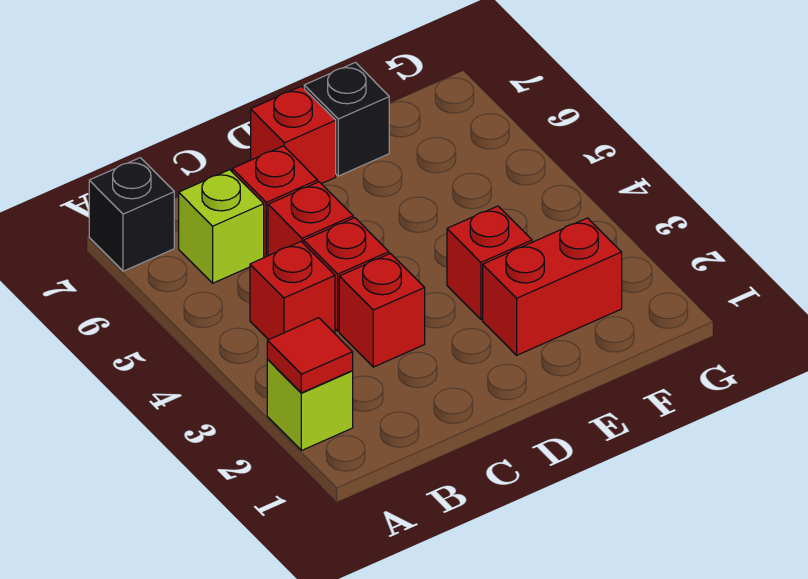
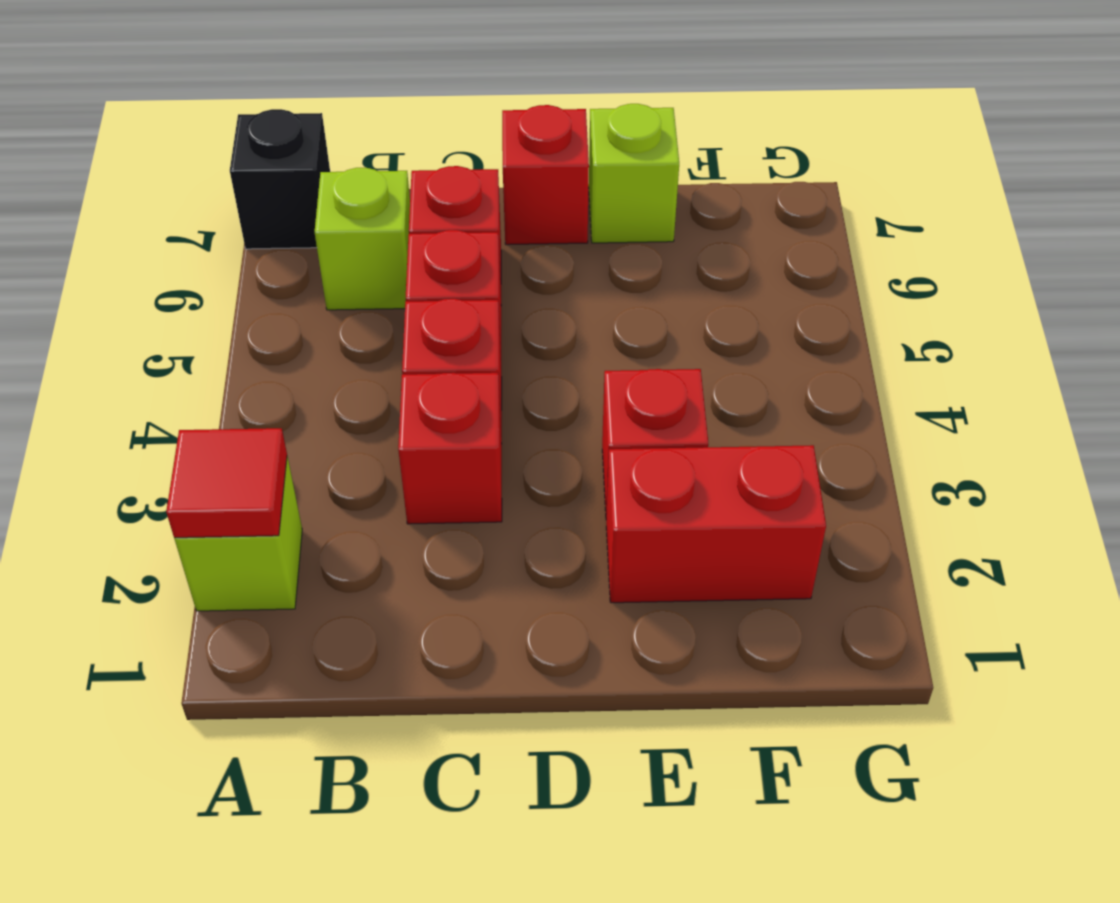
red 1x1 brick [250,242,335,340] -> none
black 1x1 brick [304,63,389,176] -> lime 1x1 brick [589,104,679,243]

